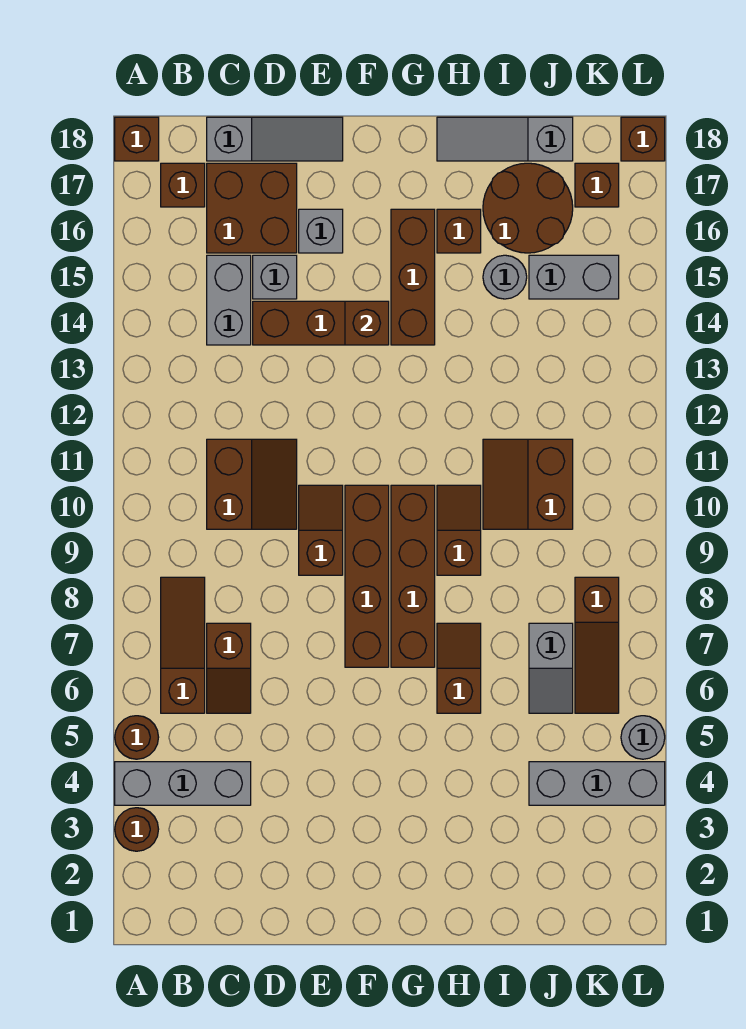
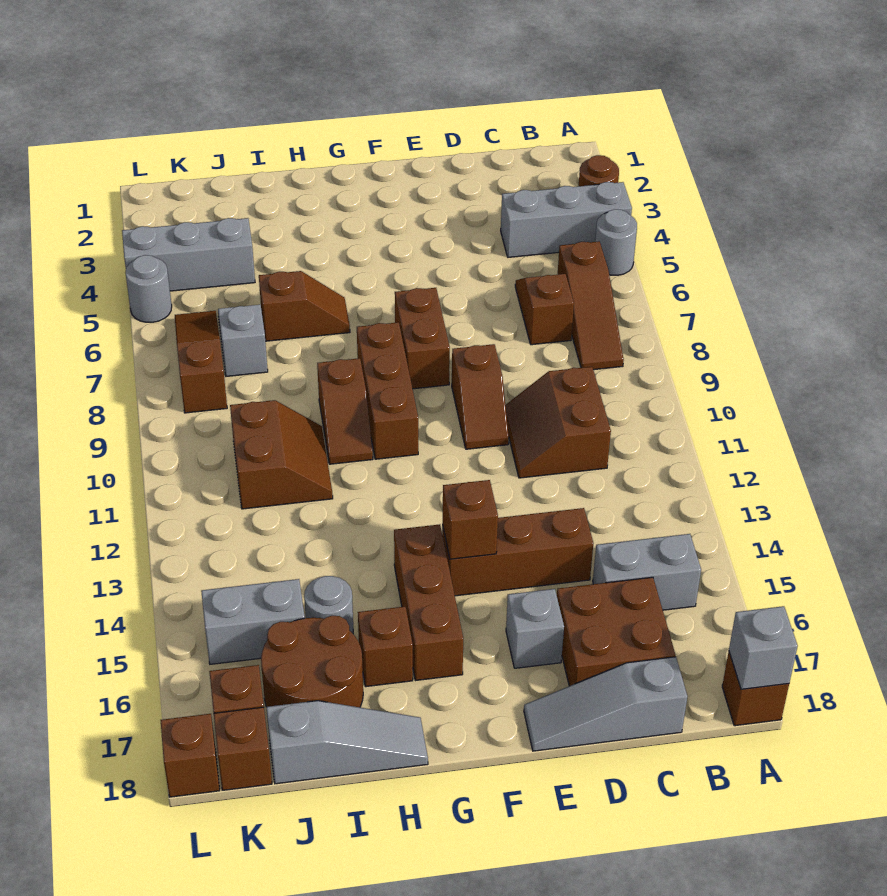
brown 1x1 round brick [115,716,159,759] -> grey 1x1 round brick [595,209,637,275]
brown 1x1 brick [161,163,205,207] -> brown 1x1 brick moved to [214,707,272,790]
grey 1x2 brick [207,255,251,345] -> grey 1x2 brick turned to [593,534,701,610]
grey 1x1 brick [253,255,297,299] -> grey 1x1 brick moved to [729,606,798,689]
brown 1x4 brick [345,485,389,667] -> brown 1x2 brick [395,288,450,389]
brown 1x4 brick [391,485,435,667] -> brown 1x3 brick [357,322,418,459]
brown 1x2 slope [437,623,481,713] -> brown 1x2 slope turned to [259,271,350,341]

